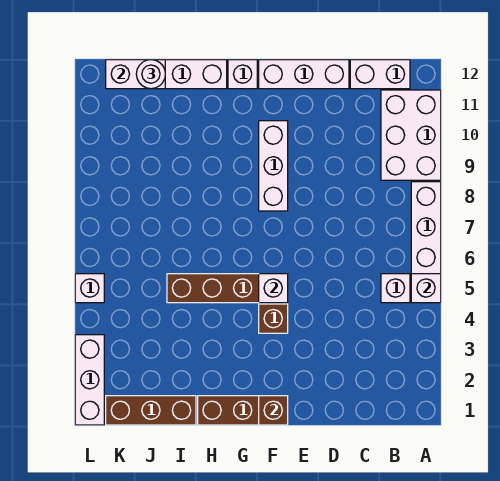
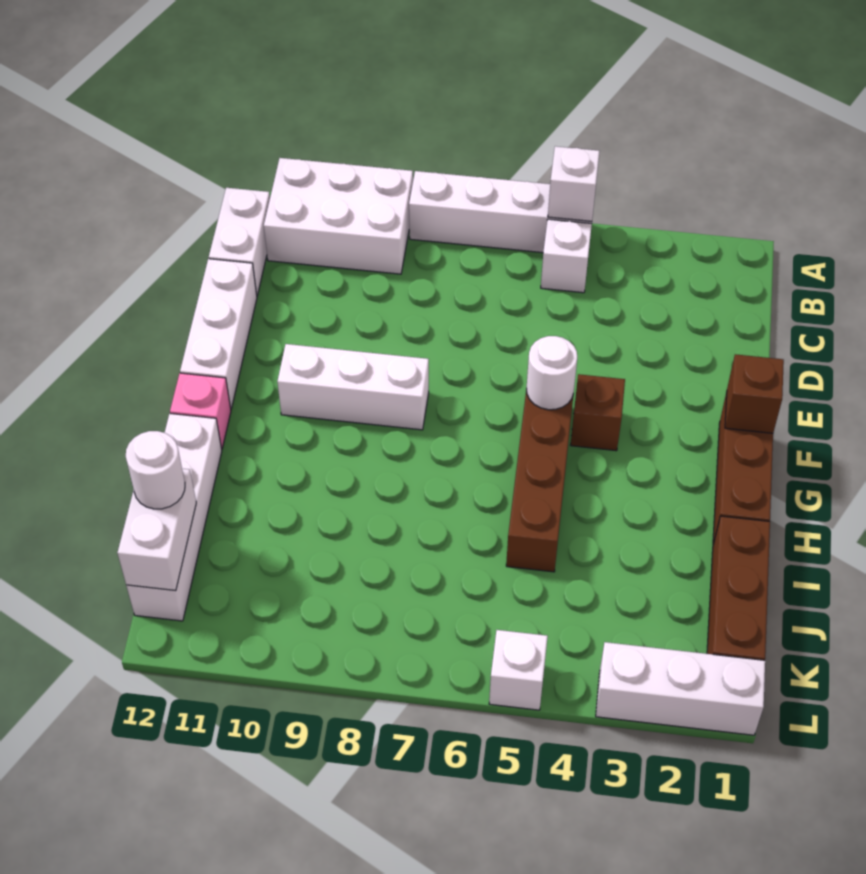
white 1x1 brick [259,274,288,303] -> white 1x1 round brick [527,336,577,410]
white 1x1 brick [228,60,257,89] -> pink 1x1 brick [170,373,231,449]

